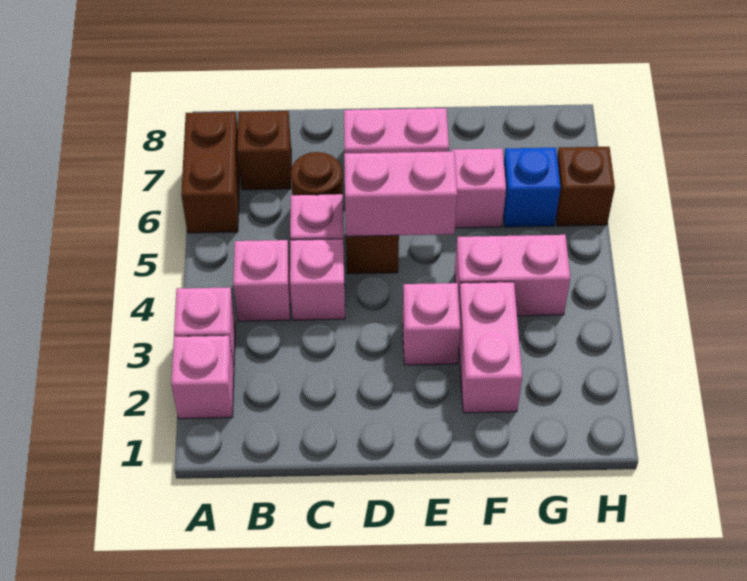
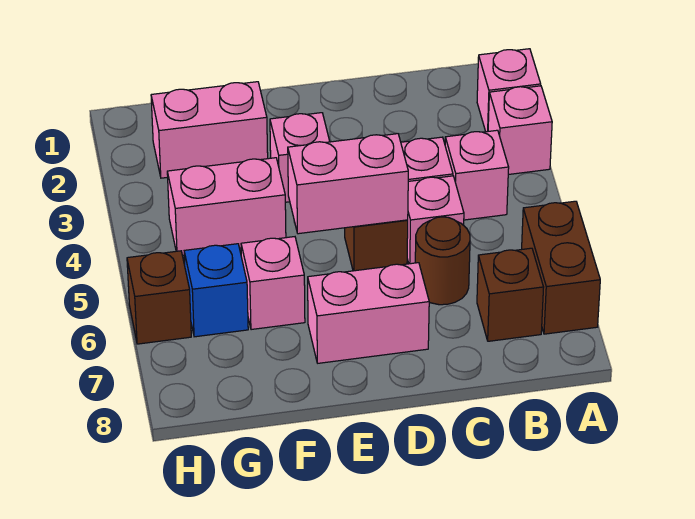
pink 1x2 brick [459,282,522,413] -> pink 1x2 brick turned to [151,82,268,178]

